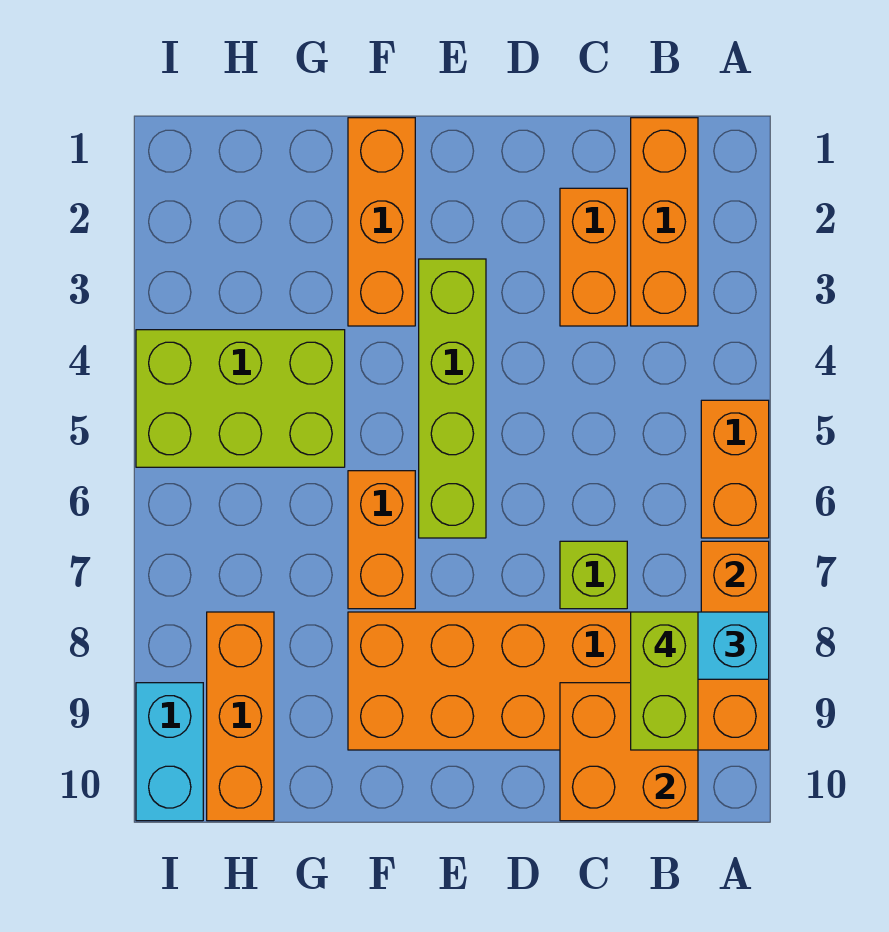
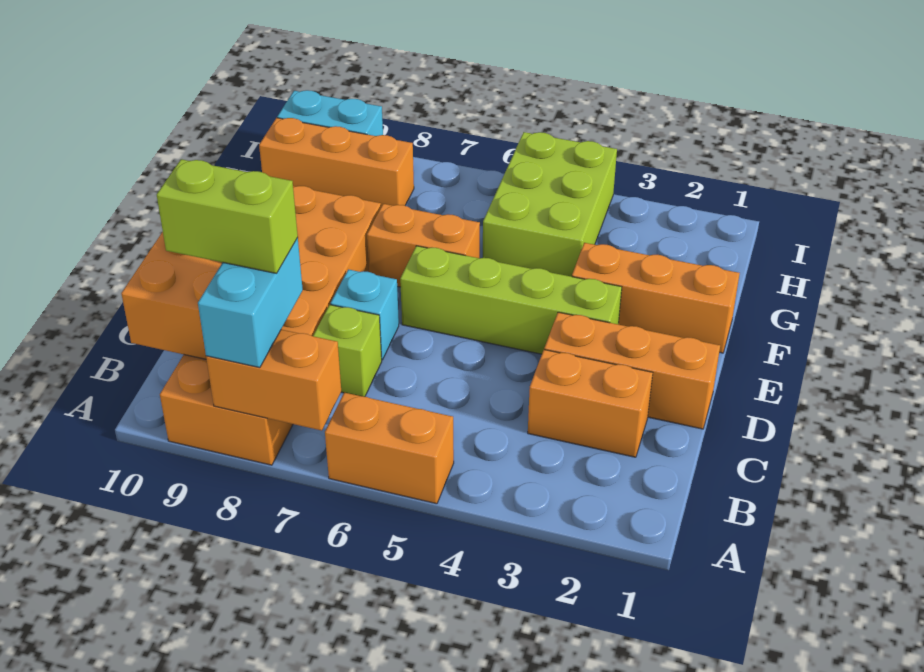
orange 1x3 brick [631,118,698,326] -> orange 1x3 brick moved to [544,312,720,429]
none -> cyan 1x1 brick [330,269,399,360]

